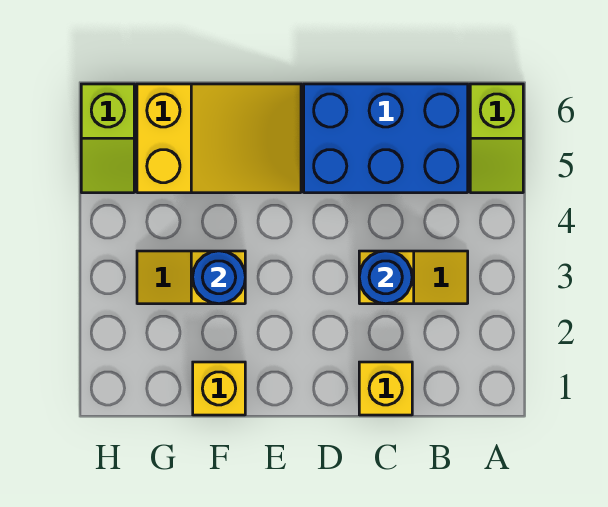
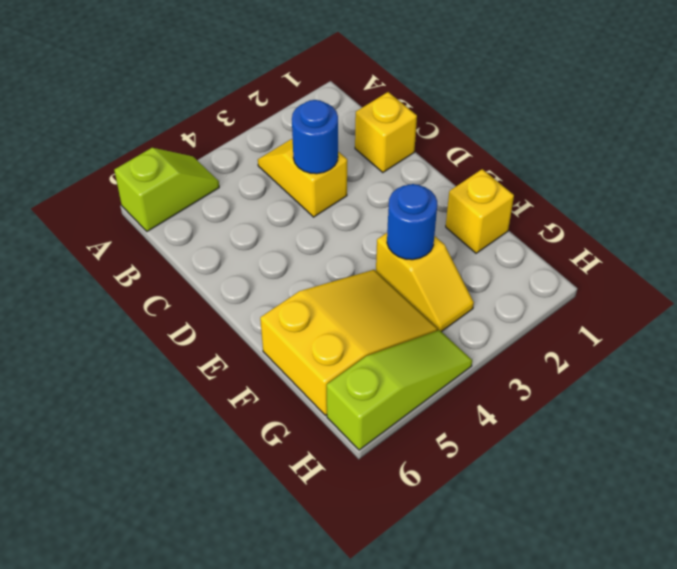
blue 2x3 brick [304,84,468,193] -> none
yellow 2x3 slope [137,84,301,193] -> yellow 2x3 slope turned to [260,270,438,415]
lime 1x2 slope [81,84,134,193] -> lime 1x3 slope [327,330,472,450]

